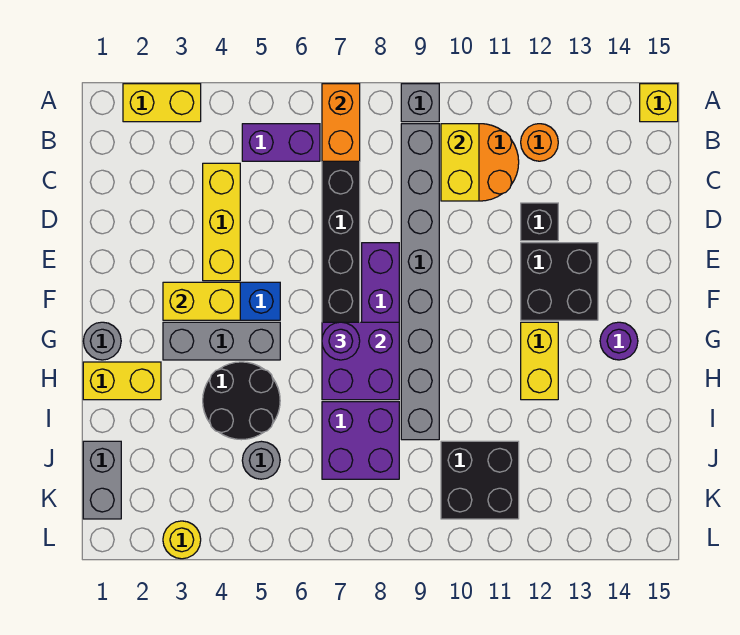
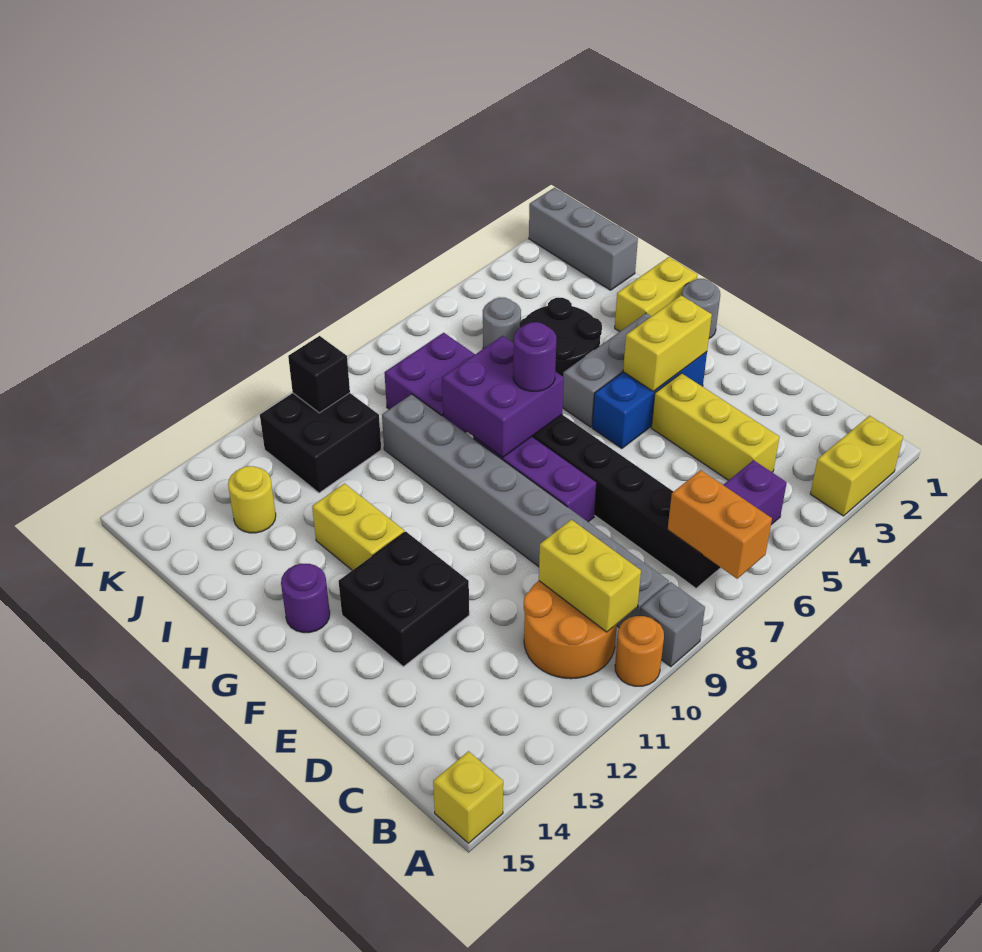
orange 1x1 round brick [521,124,558,161] -> orange 1x1 round brick moved to [615,616,664,686]
black 1x1 brick [521,203,558,241] -> black 1x1 brick moved to [288,336,350,413]
grey 1x2 brick [83,441,121,519] -> grey 1x3 brick [529,188,638,290]
yellow 1x1 round brick [163,521,201,559] -> yellow 1x1 round brick moved to [228,466,276,533]

